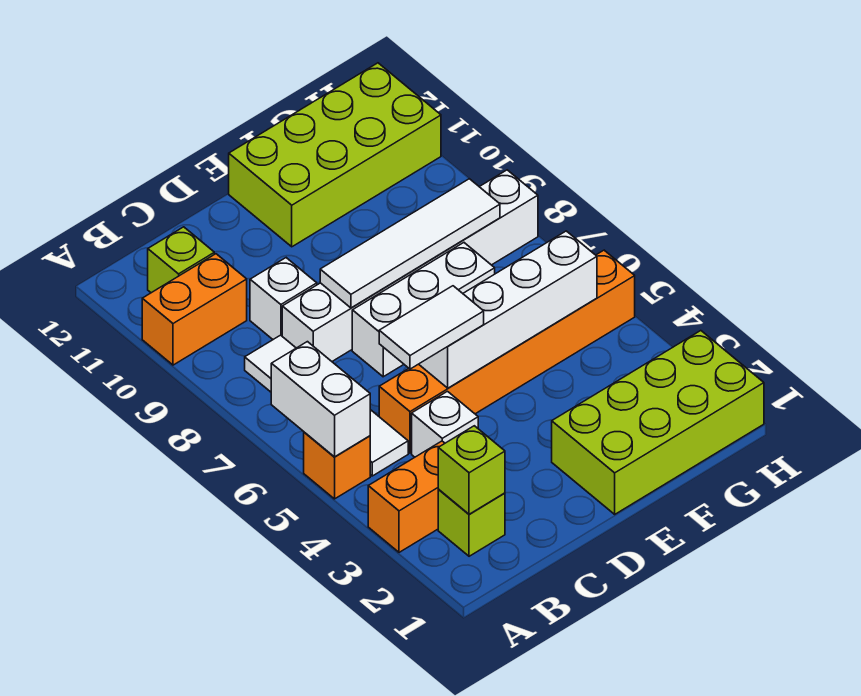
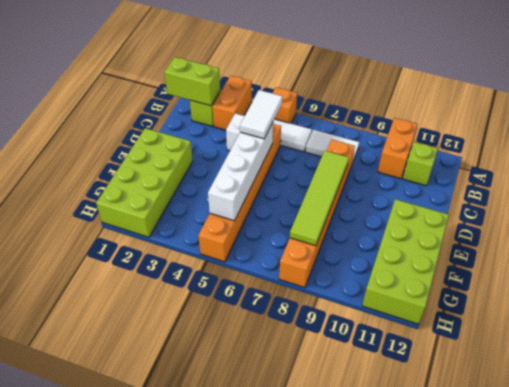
white 1x2 brick [271,342,370,457] -> none
lime 1x1 brick [438,426,505,514] -> lime 1x2 brick [164,57,220,106]
white 1x6 brick [282,170,538,361] -> orange 1x6 brick [279,139,355,288]
white 1x1 brick [250,258,317,339] -> none
white 1x3 brick [352,243,495,377] -> none
white 1x4 tile [320,179,500,308] -> lime 1x4 tile [290,151,349,246]

